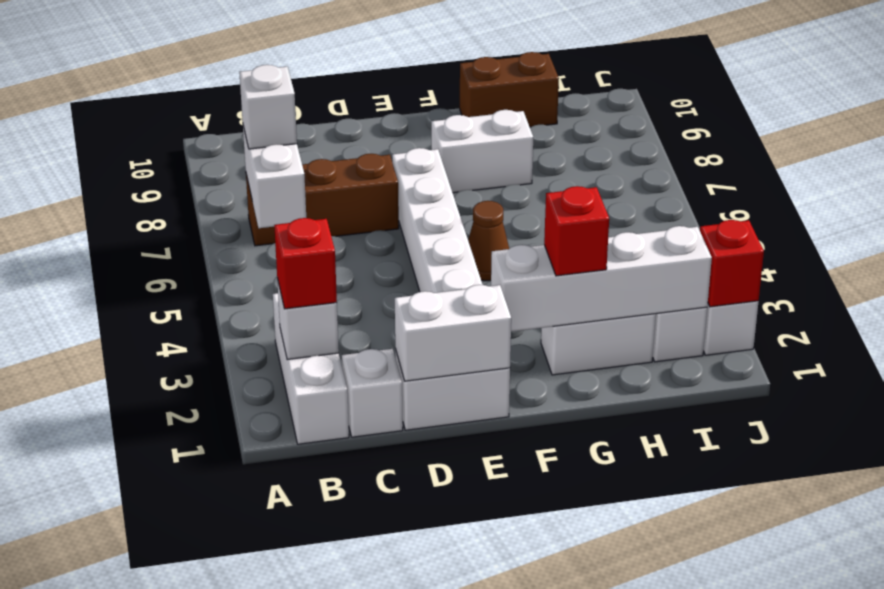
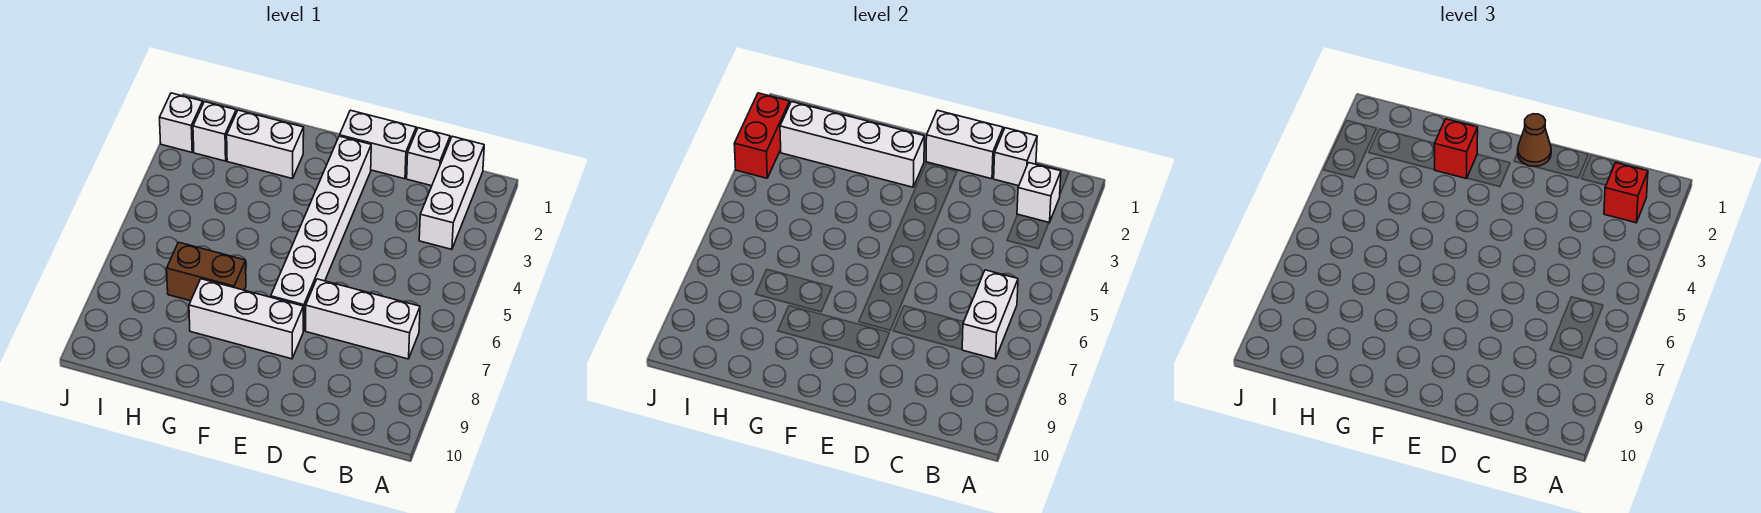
brown 1x3 brick [246,154,399,246] -> white 1x3 brick [306,279,420,359]
white 1x1 brick [239,65,297,149] -> white 1x1 brick moved to [994,128,1037,186]
brown 1x1 cone [468,201,509,281] -> brown 1x1 cone moved to [1518,114,1551,166]
white 1x2 brick [431,110,533,193] -> white 1x3 brick [189,279,303,359]
brown 1x2 brick [460,52,559,127] -> brown 1x2 brick moved to [167,242,246,301]
red 1x1 brick [700,220,764,307] -> red 1x2 brick [734,93,790,178]

